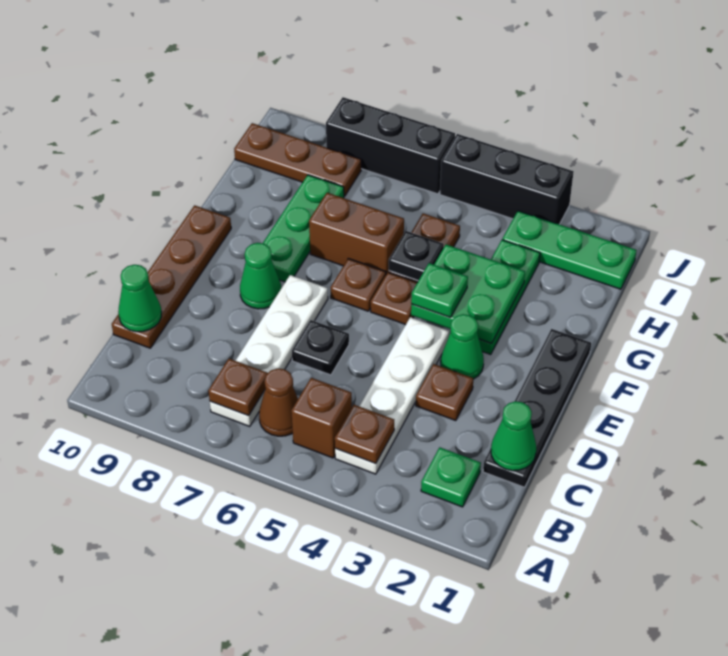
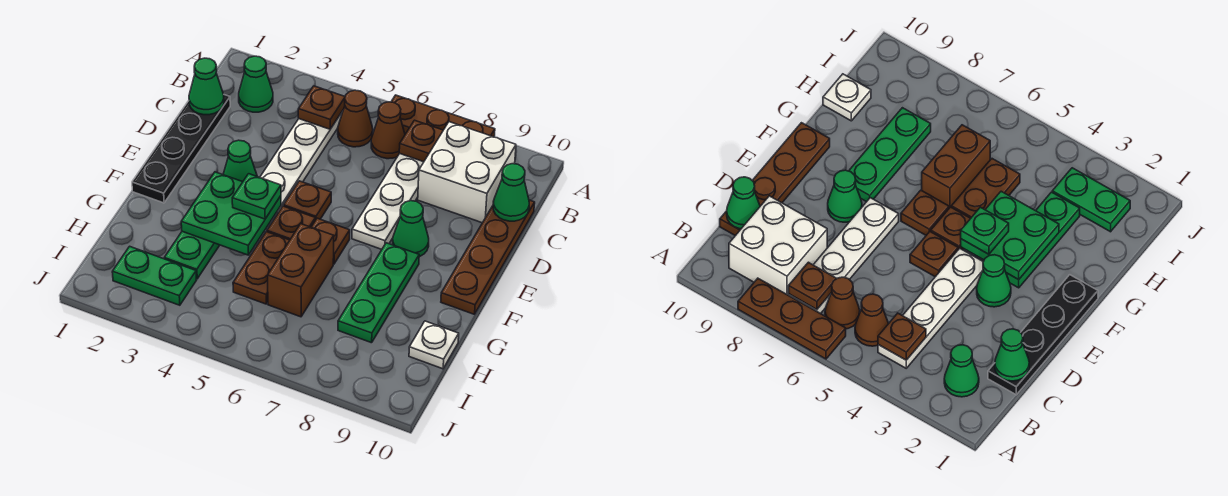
green 1x1 plate [421,447,481,507] -> green 1x1 cone [239,56,273,112]
brown 1x1 brick [291,378,352,458] -> brown 1x1 cone [338,90,373,147]
none -> white 2x2 brick [418,122,516,223]
brown 1x1 plate [416,364,473,421] -> brown 1x1 plate moved to [284,181,331,220]
black 1x1 plate [292,320,349,375] -> none
black 1x1 plate [389,231,444,281] -> none
brown 1x2 brick [309,193,404,274] -> brown 1x2 brick turned to [268,224,334,317]
none -> white 1x1 plate [409,321,459,369]
green 1x3 plate [502,211,637,289] -> green 1x2 plate [112,246,196,305]
brown 1x3 plate [234,123,361,196] -> brown 1x3 plate moved to [391,95,495,137]
black 1x3 brick [440,134,574,224] -> none
black 1x3 brick [326,97,455,194] -> none

